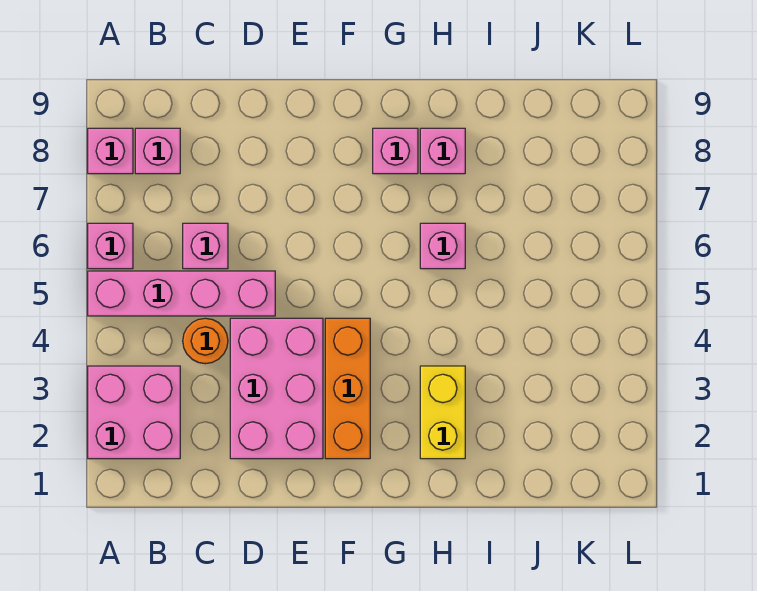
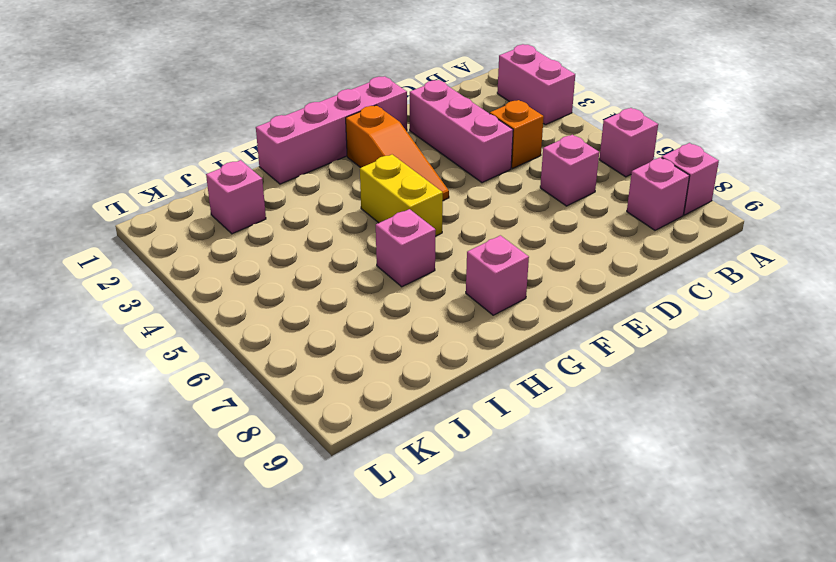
pink 2x2 brick [88,366,180,459] -> pink 1x2 brick [497,44,575,125]
pink 1x4 brick [88,271,275,316] -> pink 1x4 brick moved to [256,76,407,184]
orange 1x1 round brick [183,318,228,364] -> orange 1x1 brick [490,100,544,168]
pink 2x3 brick [230,318,323,459] -> pink 1x3 brick [410,80,513,183]
orange 1x3 brick [325,318,370,459] -> orange 1x3 slope [346,105,449,201]
yellow 1x2 brick [420,366,465,459] -> yellow 1x2 brick moved to [360,155,443,236]
pink 1x1 brick [420,128,465,174] -> pink 1x1 brick moved to [206,160,266,234]

